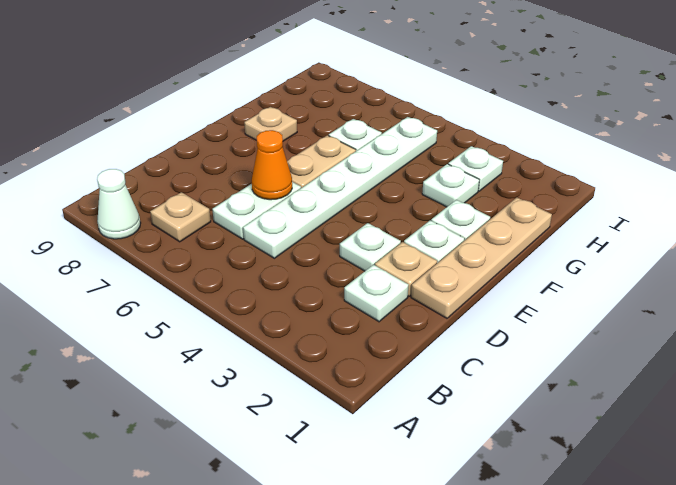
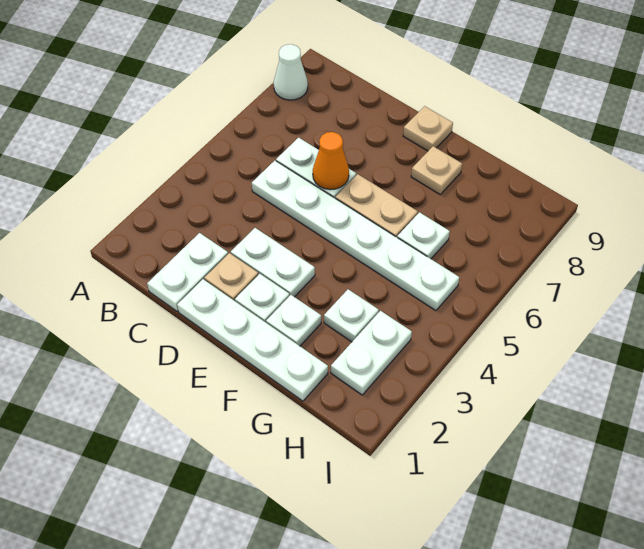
tan 1x1 plate [150,192,211,242] -> tan 1x1 plate moved to [403,106,453,151]
white 1x1 plate [344,265,408,322] -> white 1x2 plate [147,233,228,312]
tan 1x4 plate [411,197,552,318] -> white 1x4 plate [177,279,328,401]
white 1x1 plate [340,223,401,271] -> white 1x2 plate [231,228,315,297]
white 1x1 plate [448,146,503,191] -> white 1x2 plate [331,311,412,395]

